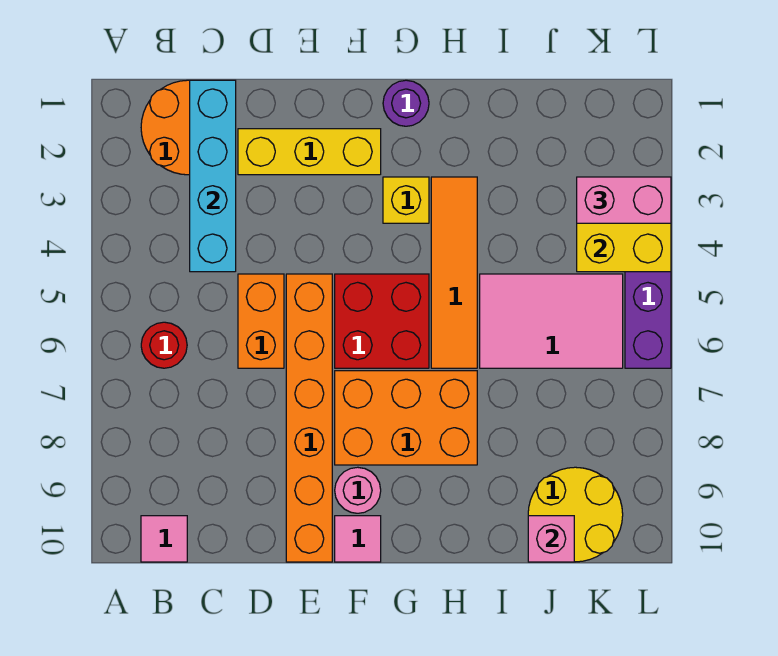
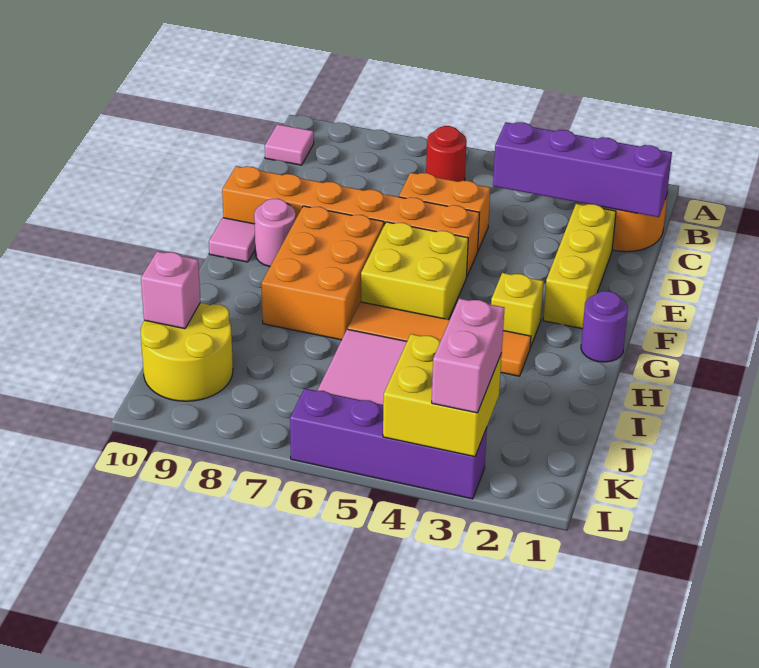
cyan 1x4 brick [190,80,236,272] -> purple 1x4 brick [493,122,672,217]
red 2x2 brick [335,274,429,368] -> yellow 2x2 brick [361,222,468,319]

